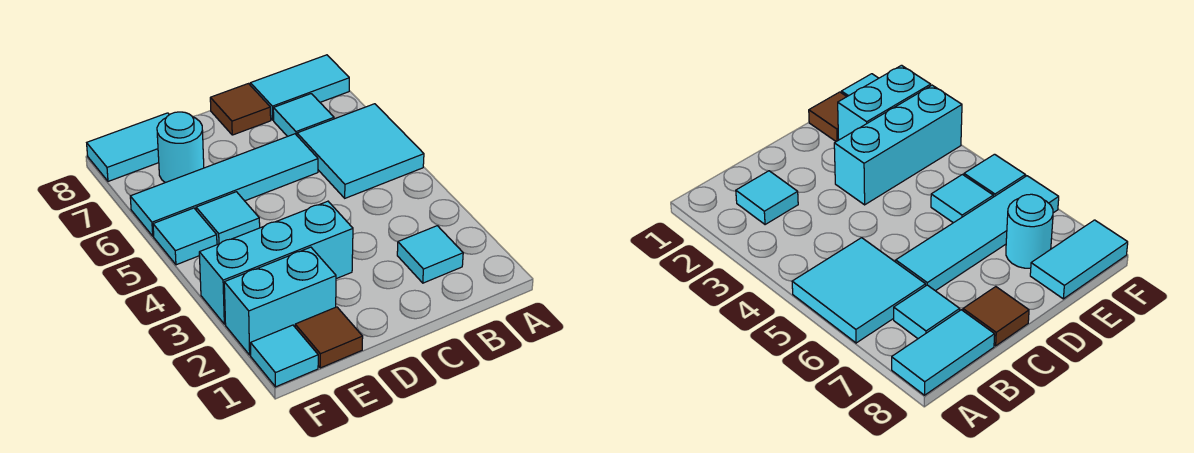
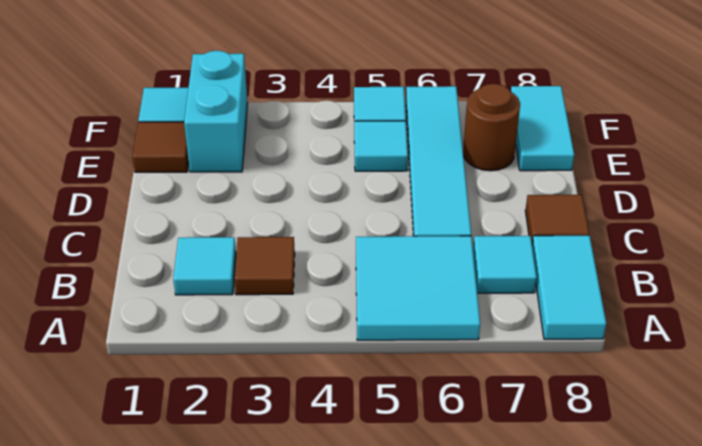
none -> brown 1x1 tile [234,237,295,295]
cyan 1x3 brick [199,201,353,324] -> none
cyan 1x1 round brick [157,112,204,183] -> brown 1x1 round brick [463,84,520,171]

